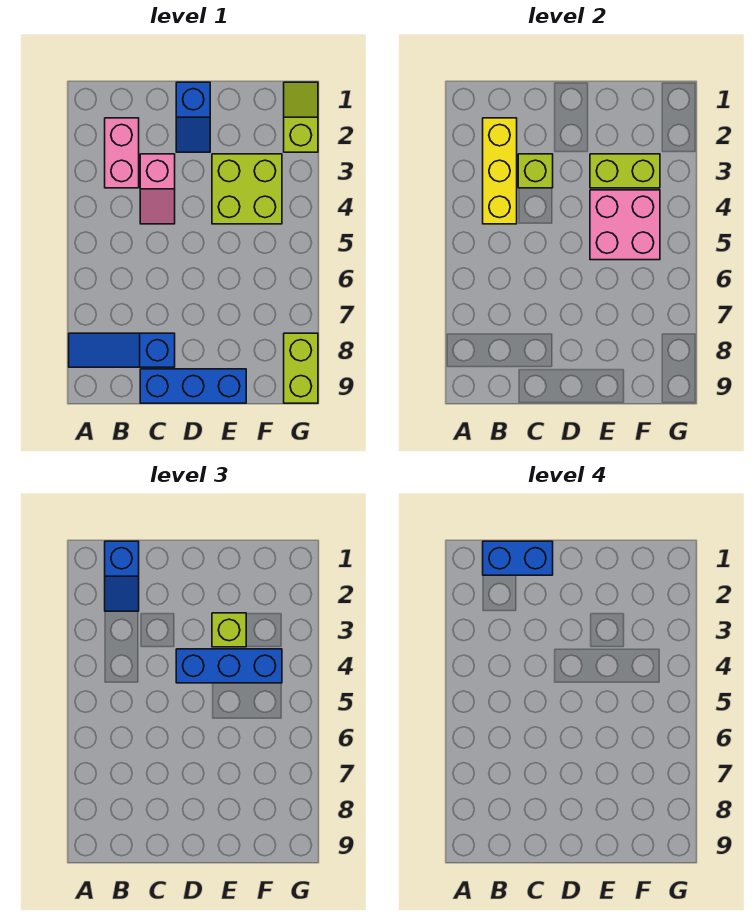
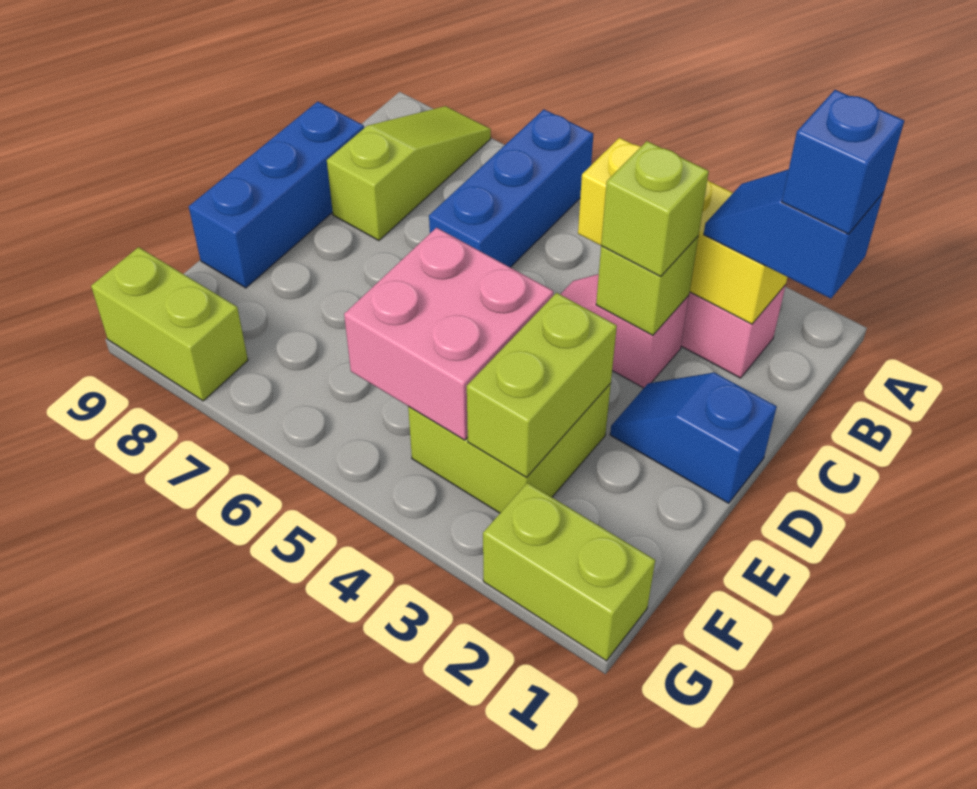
blue 1x3 slope [69,333,175,367] -> lime 1x3 slope [327,106,491,241]
blue 1x2 brick [483,541,553,575] -> blue 1x1 brick [782,90,904,234]
blue 1x3 brick [176,649,282,683] -> blue 1x3 brick moved to [429,110,593,267]
lime 1x1 brick [212,613,246,647] -> lime 1x1 brick moved to [601,141,709,276]
lime 1x2 slope [284,82,318,152] -> lime 1x2 brick [483,483,655,661]

